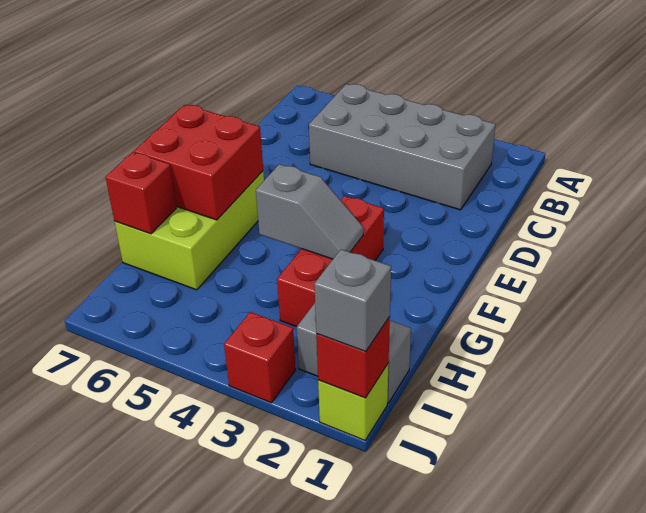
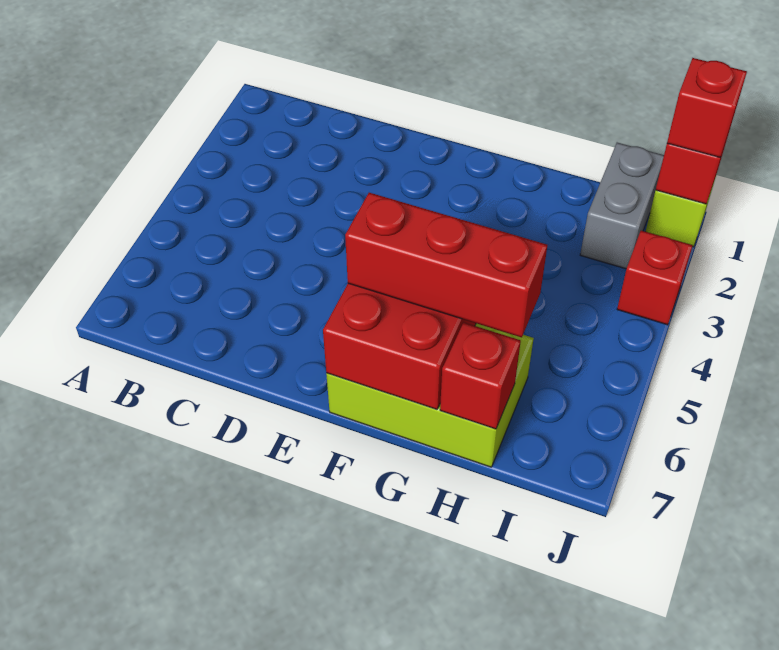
grey 2x4 brick [309,84,496,210] -> none
red 1x3 brick [277,196,384,327] -> red 1x3 brick moved to [345,193,547,337]
grey 1x2 slope [256,164,363,259] -> none
grey 1x1 brick [314,249,391,351] -> red 1x1 brick [667,58,747,157]

